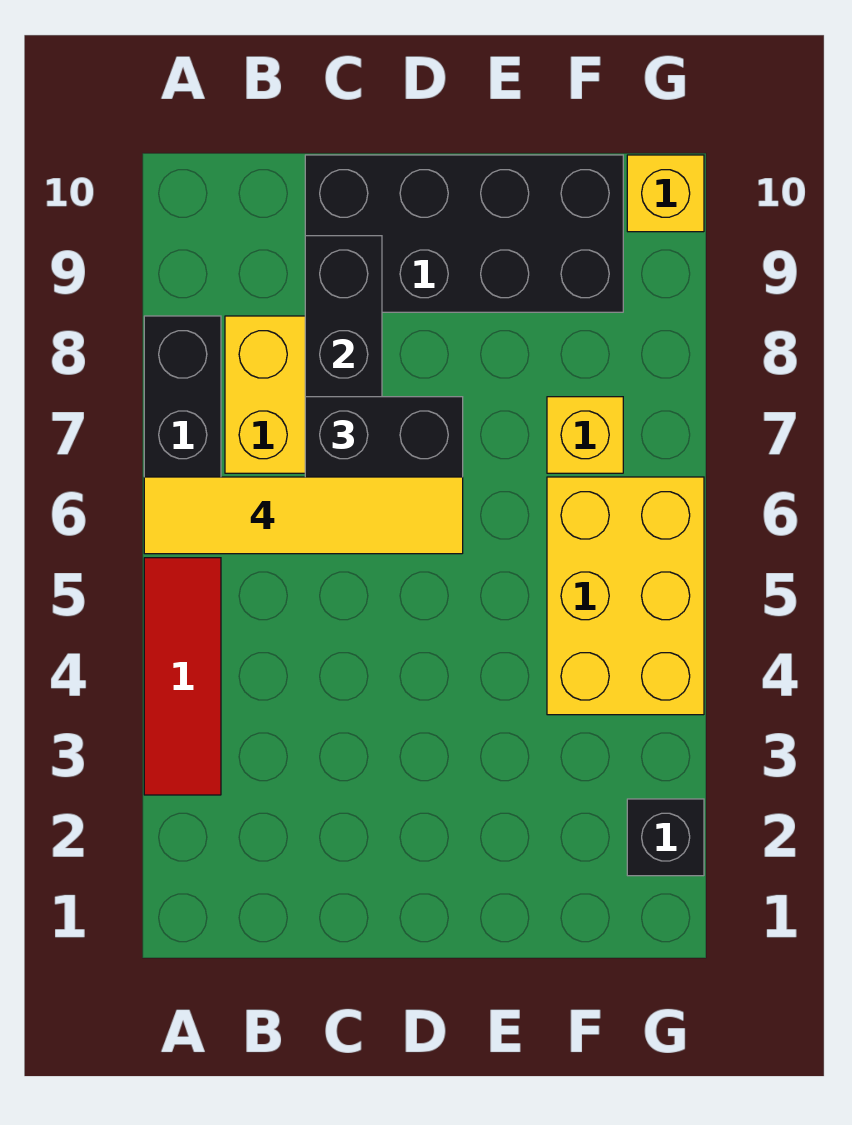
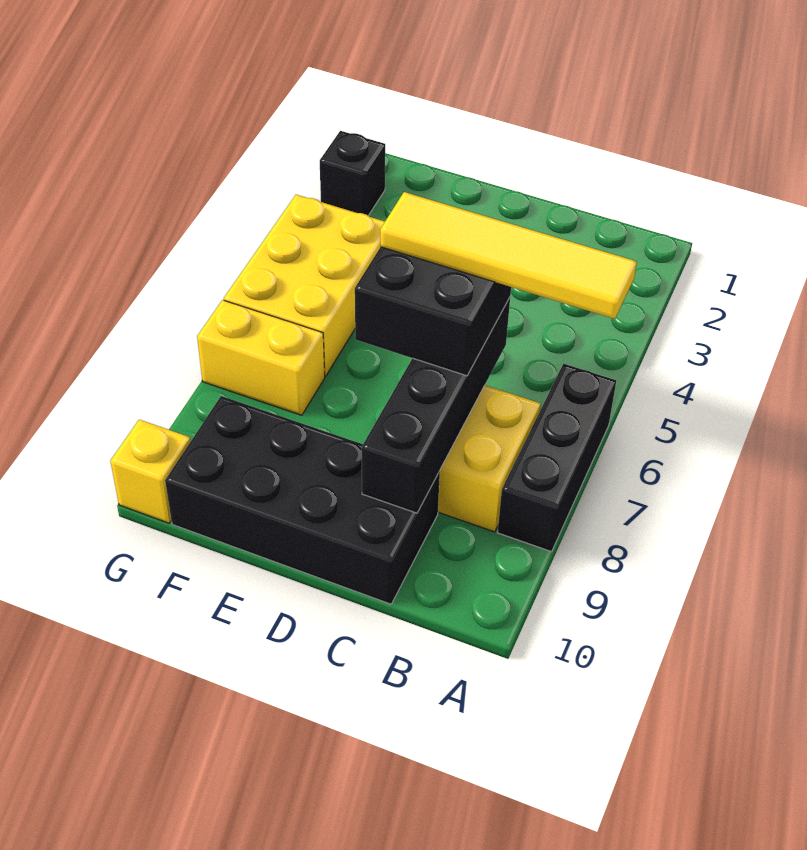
red 1x3 tile [144,558,221,795] -> none
yellow 1x1 brick [547,397,623,473] -> yellow 1x2 brick [197,300,325,415]

